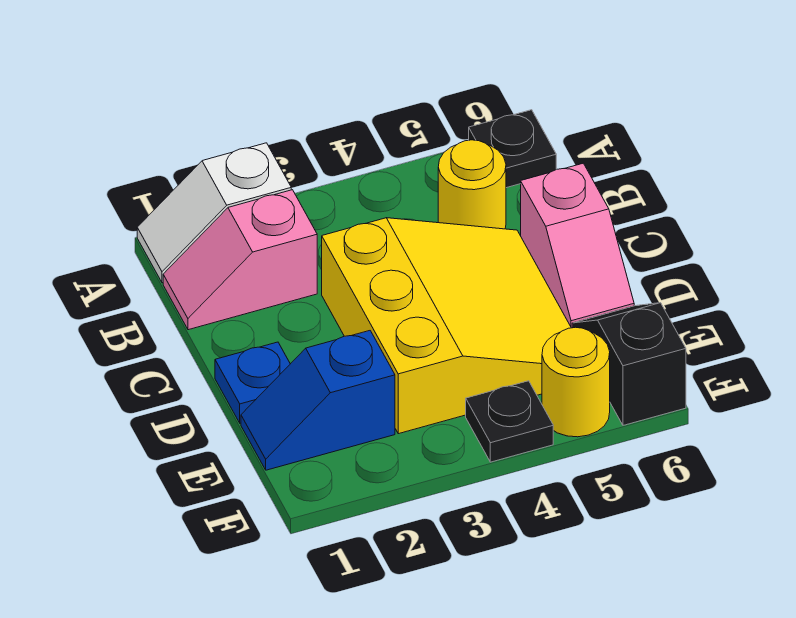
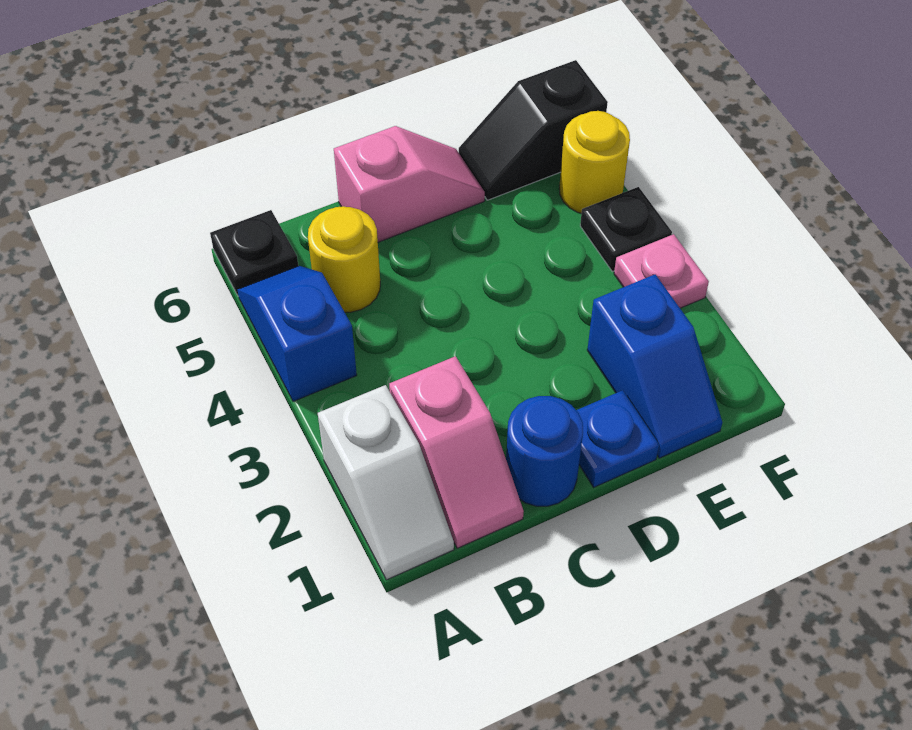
none -> blue 1x2 slope [238,266,357,401]
none -> blue 1x1 round brick [506,396,583,506]
yellow 3x3 slope [322,218,571,434] -> none
none -> pink 1x1 plate [614,234,709,308]

